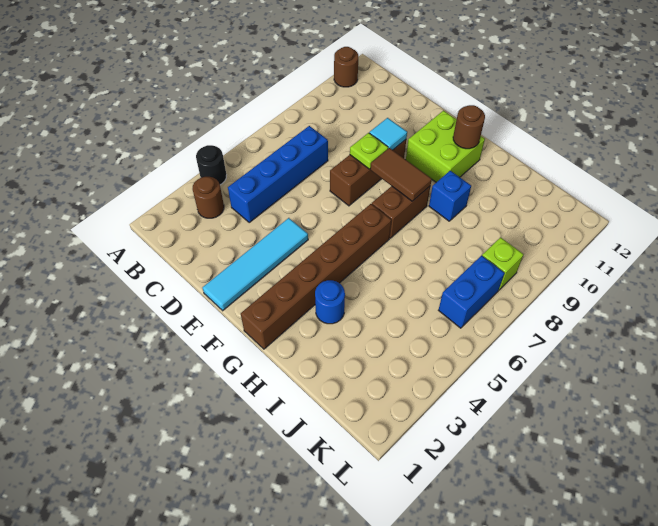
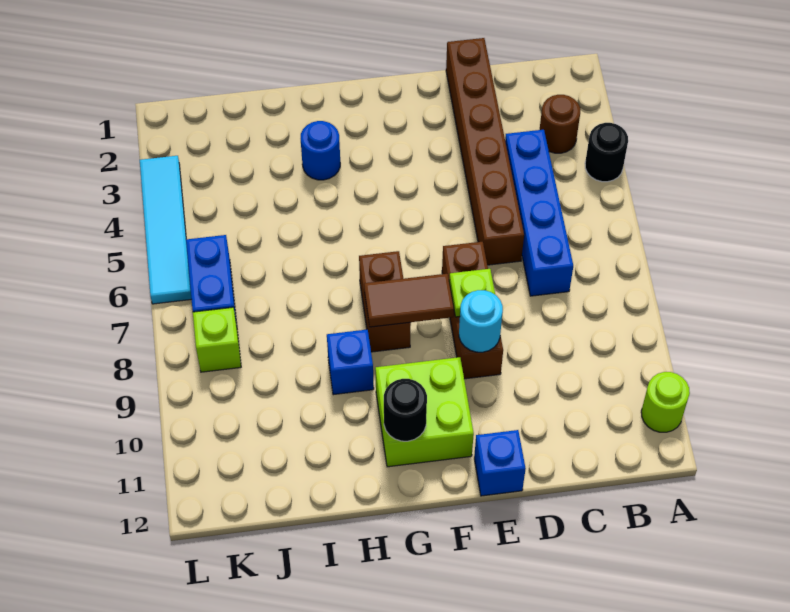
brown 1x1 round brick [334,47,358,87] -> lime 1x1 round brick [641,372,690,432]
cyan 1x4 tile [202,218,308,311] -> cyan 1x4 tile moved to [140,156,191,304]
cyan 1x1 tile [369,118,407,150] -> cyan 1x1 round brick [459,290,503,352]
none -> blue 1x1 brick [474,430,526,496]
brown 1x6 brick [241,204,391,349] -> brown 1x6 brick moved to [446,38,524,265]
brown 1x1 round brick [453,105,485,149] -> black 1x1 round brick [384,379,427,441]

